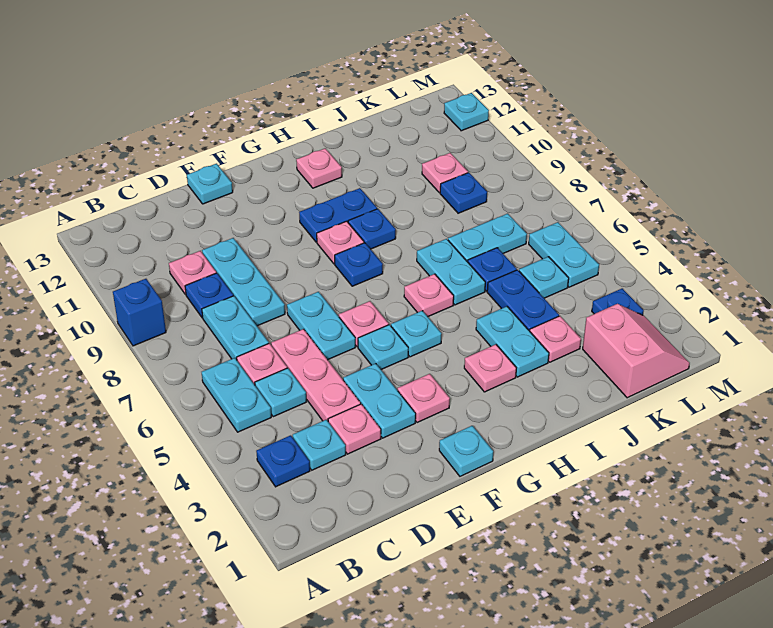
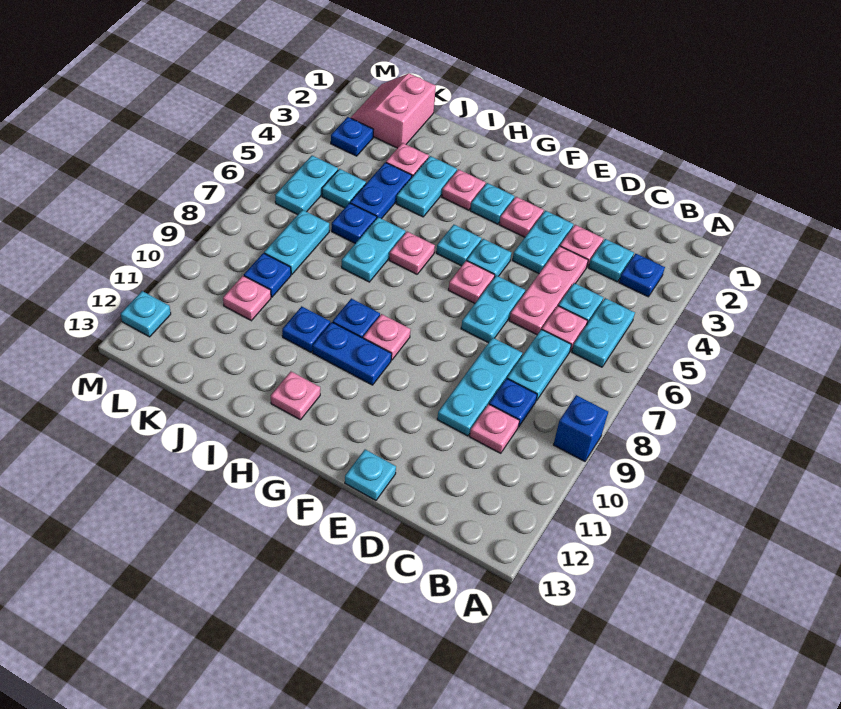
cyan 1x1 plate [439,426,493,476] -> cyan 1x1 plate moved to [470,183,514,224]
blue 1x1 plate [335,243,383,286] -> blue 1x1 plate moved to [282,306,330,352]
cyan 1x2 plate [448,214,527,262] -> cyan 1x2 plate turned to [264,210,329,275]

